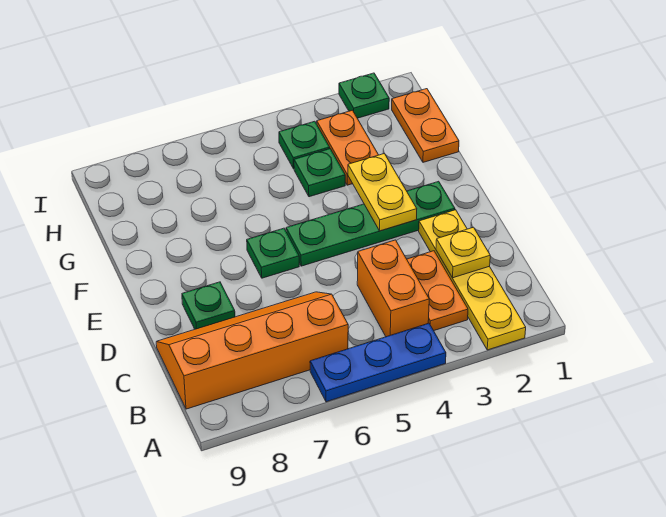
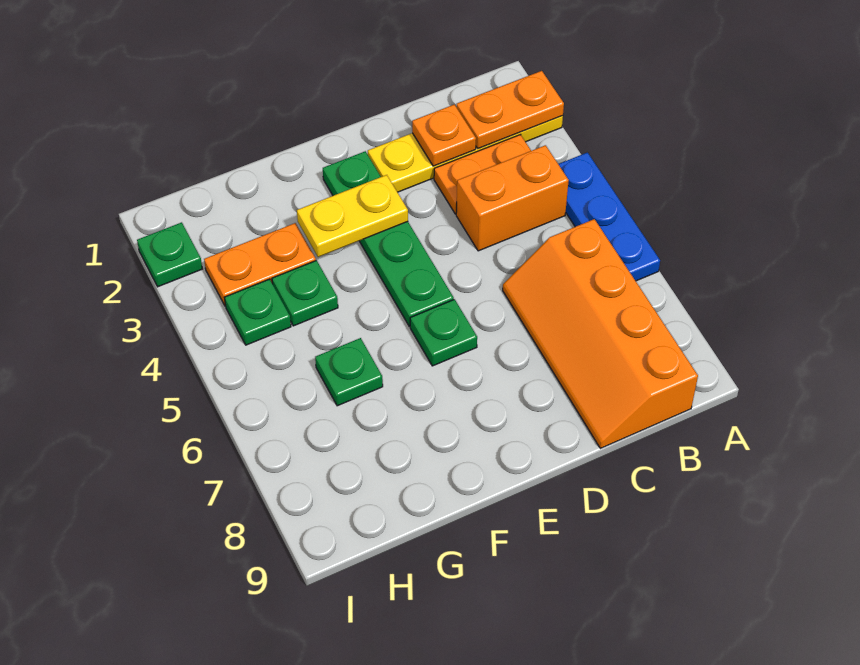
yellow 1x1 plate [436,227,490,278] -> orange 1x1 plate [412,104,476,166]
green 1x1 plate [182,282,235,329] -> green 1x1 plate moved to [315,338,383,406]
orange 1x2 plate [392,89,459,162] -> orange 1x2 plate moved to [457,71,564,148]

